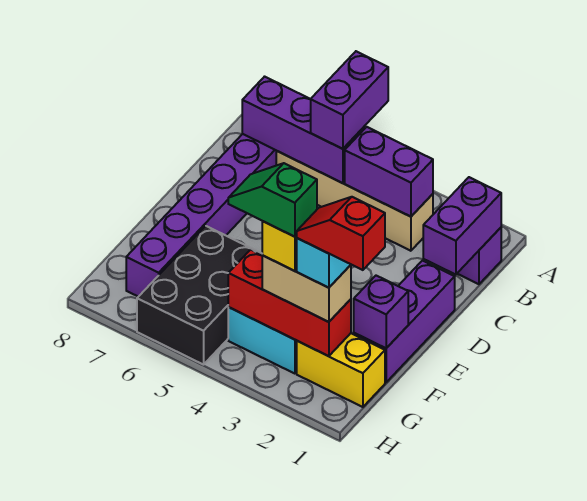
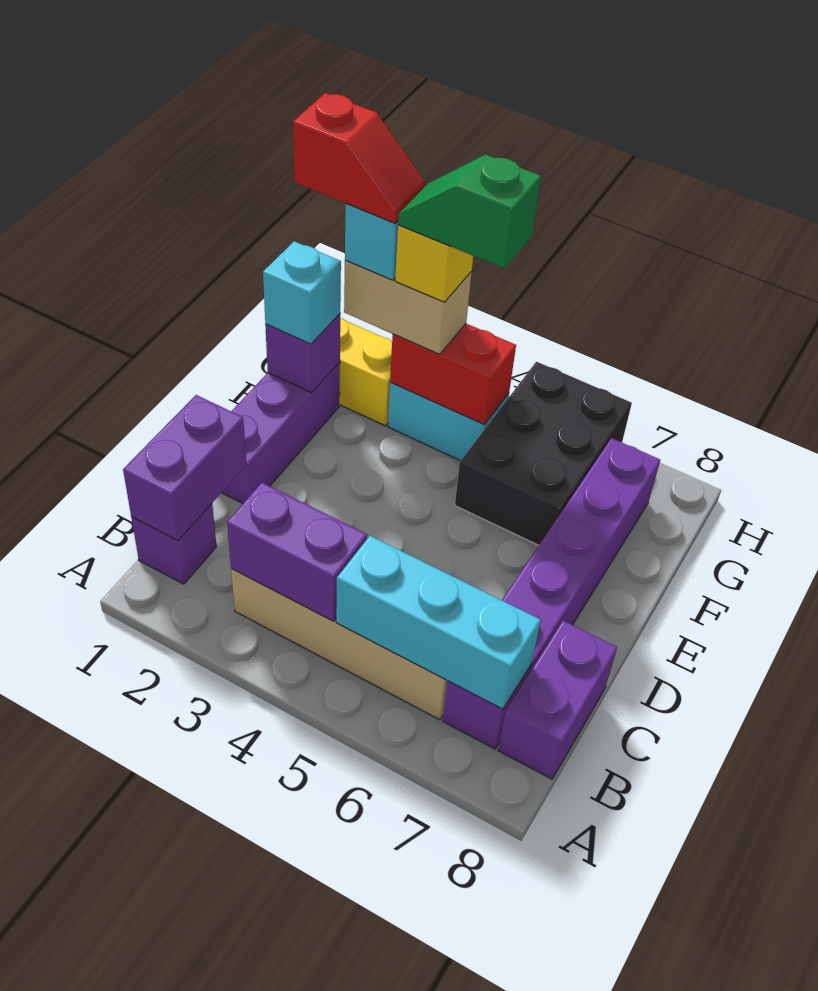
purple 1x2 brick [311,51,388,149] -> purple 1x2 brick moved to [498,621,617,779]
purple 1x3 brick [242,77,365,183] -> cyan 1x3 brick [336,536,541,709]
none -> cyan 1x1 brick [263,241,341,344]
red 1x3 brick [228,250,351,356] -> red 1x2 brick [390,324,516,425]
green 1x2 slope [228,163,317,237] -> green 1x2 slope turned to [398,155,541,269]

